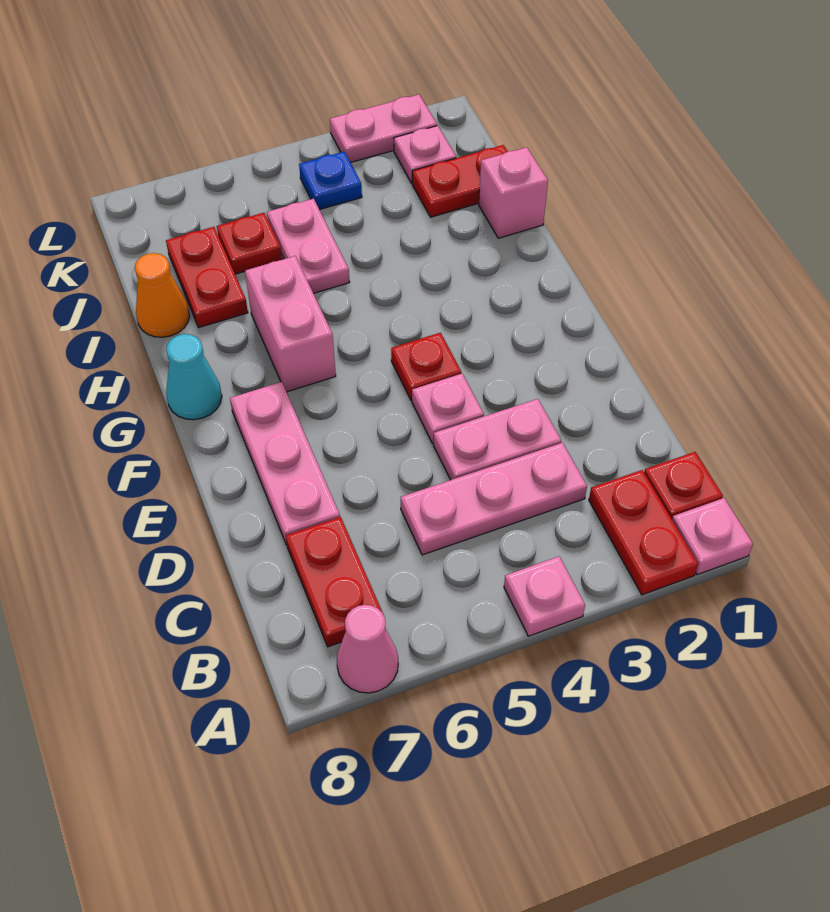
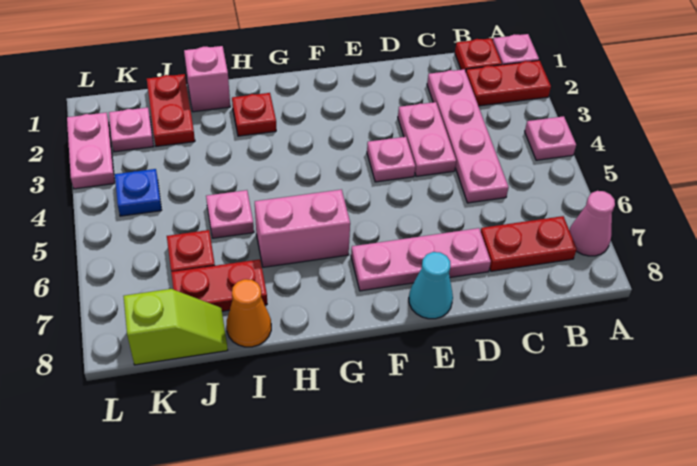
pink 1x3 plate [401,443,587,555] -> pink 1x4 plate [427,69,509,203]
red 1x1 plate [391,333,461,401] -> red 1x1 plate moved to [232,93,276,136]
cyan 1x1 cone [166,334,222,420] -> cyan 1x1 cone moved to [409,252,453,319]
pink 1x2 plate [267,199,350,293] -> pink 1x1 plate [206,190,254,238]
none -> lime 1x2 slope [123,289,228,365]

